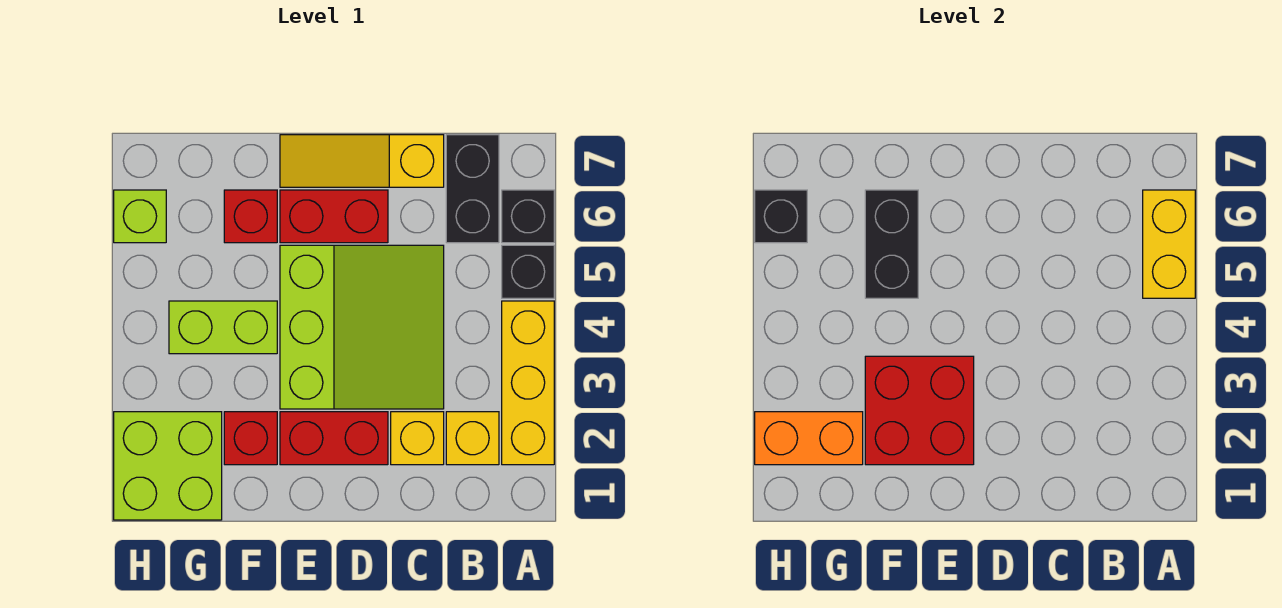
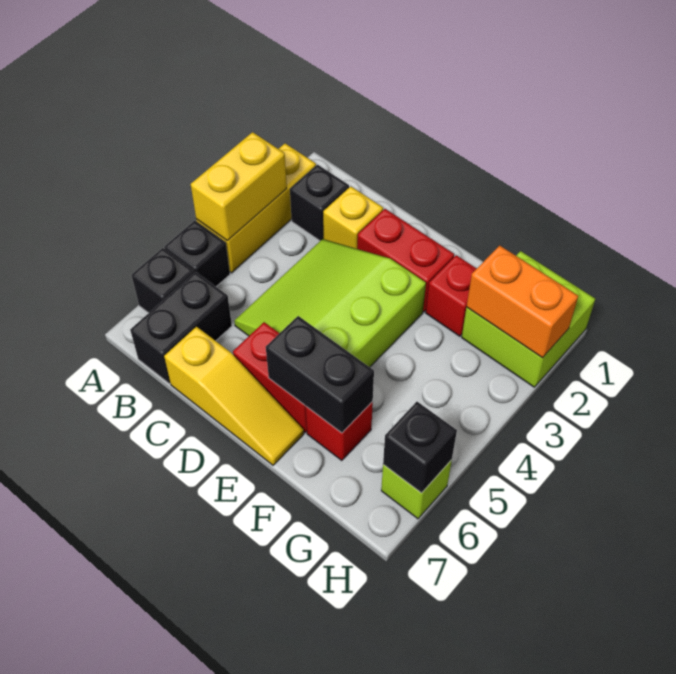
yellow 1x2 brick [1143,190,1195,298] -> yellow 1x2 brick moved to [191,132,287,241]
yellow 1x1 brick [446,412,499,465] -> black 1x1 brick [290,165,349,241]
red 2x2 brick [865,356,974,465] -> none
lime 1x2 brick [169,301,277,354] -> none
black 1x2 brick [865,190,918,298] -> black 1x2 brick turned to [266,316,374,433]

